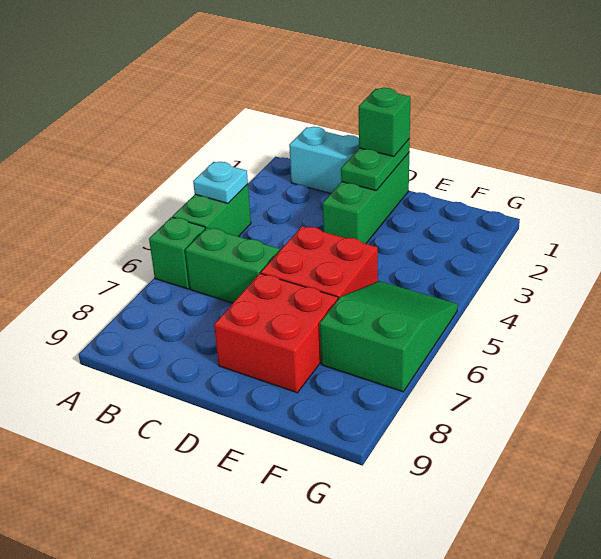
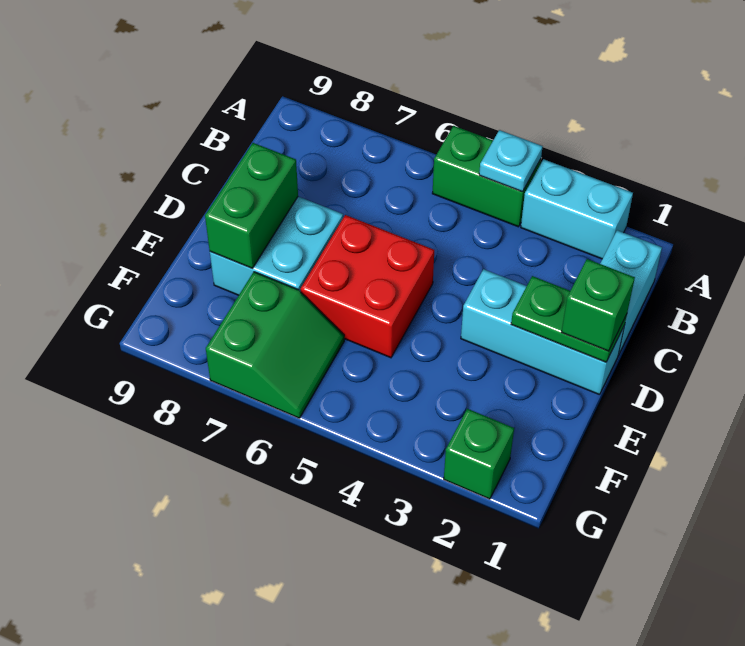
none -> cyan 1x2 brick [521,159,633,259]
green 1x1 brick [149,217,205,289] -> green 1x1 brick moved to [444,409,514,499]
green 1x2 brick [185,228,280,303] -> green 1x2 brick moved to [205,143,298,268]
green 1x3 brick [323,153,409,244] -> cyan 1x3 brick [461,269,624,395]
red 2x2 brick [214,274,338,393] -> cyan 2x2 brick [210,197,343,295]
green 2x3 slope [320,281,458,392] -> green 2x2 slope [206,272,344,418]

